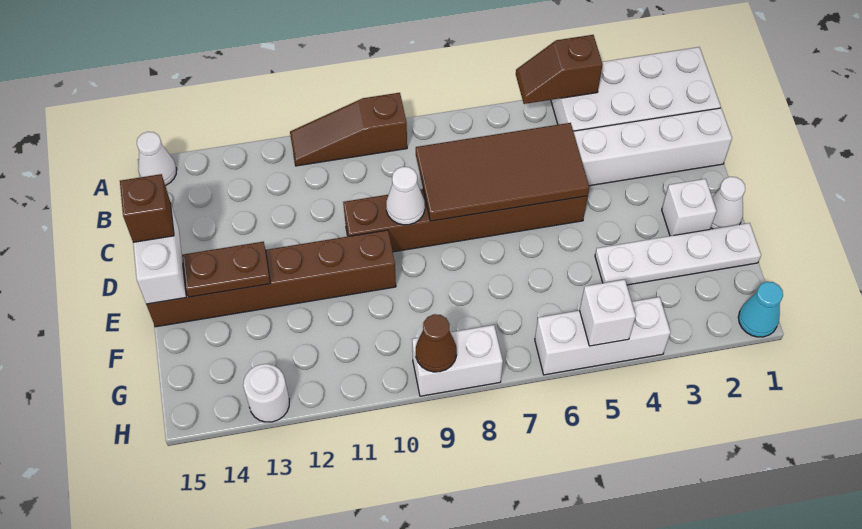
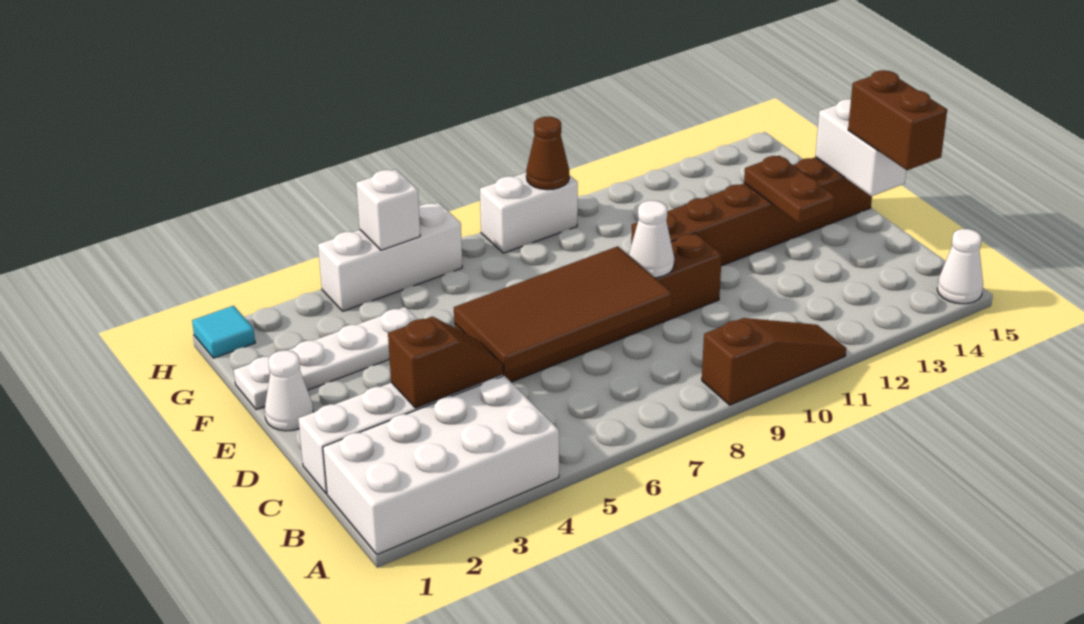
brown 1x2 slope [516,35,603,104] -> brown 1x2 slope moved to [388,317,503,408]
brown 1x1 brick [120,174,174,242] -> brown 1x2 brick [848,70,947,170]
white 1x1 brick [662,179,717,236] -> none
brown 1x2 plate [182,242,270,297] -> brown 1x2 plate turned to [744,156,835,224]
cyan 1x1 cone [738,282,783,337] -> cyan 1x1 tile [192,306,255,358]
white 1x1 round brick [243,364,289,422] -> none

